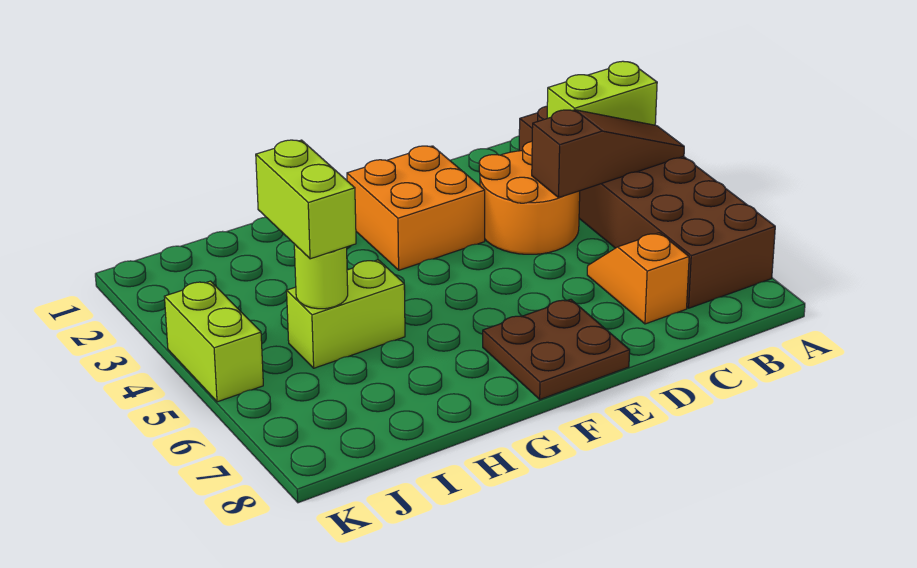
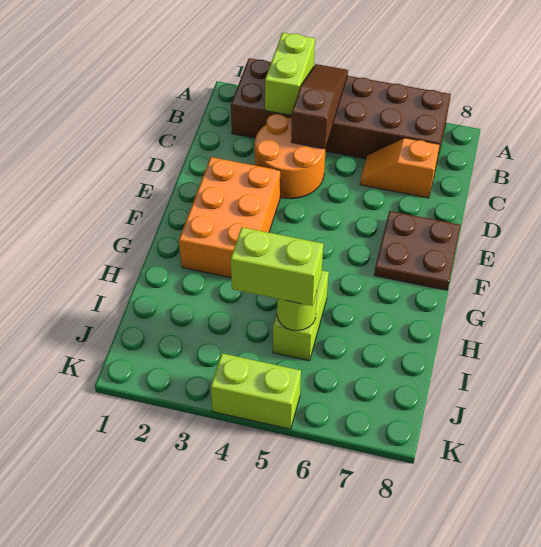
orange 2x2 brick [347,146,485,270] -> orange 2x3 brick [179,157,280,278]

